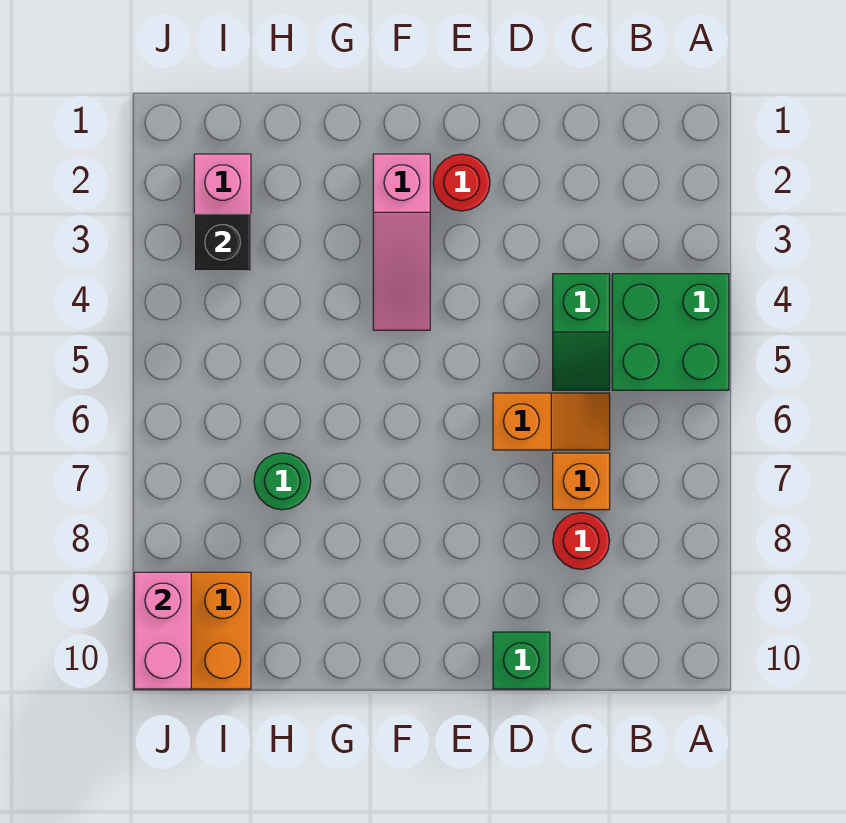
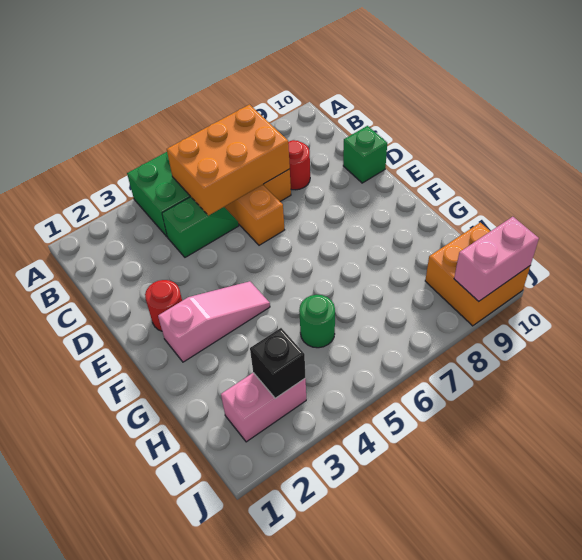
none -> orange 2x3 brick [167,105,290,215]
green 1x1 round brick [254,453,311,510] -> green 1x1 round brick moved to [299,295,335,348]

